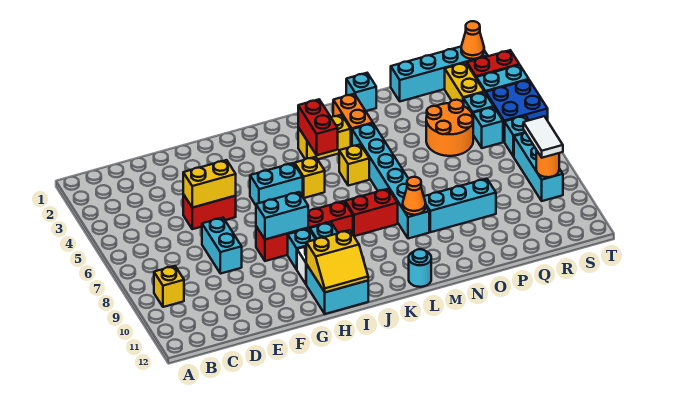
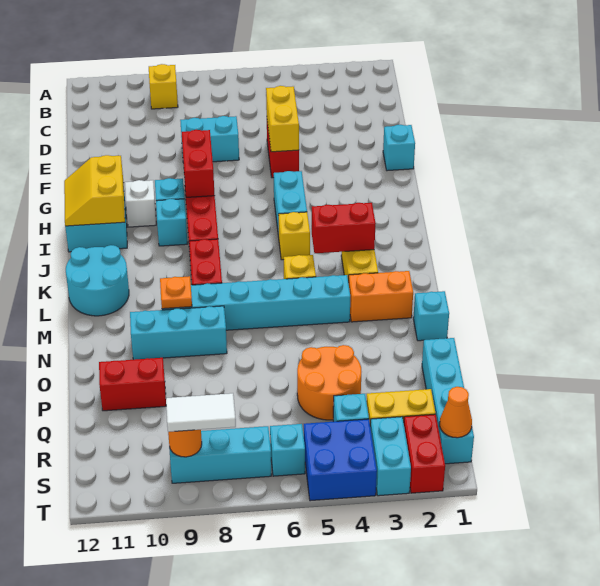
cyan 1x2 brick [256,192,308,240] -> red 1x2 brick [181,130,215,197]
cyan 1x1 round brick [409,249,431,287] -> cyan 2x2 round brick [66,245,129,316]
orange 1x1 cone [403,177,426,215] -> orange 1x1 plate [160,276,192,309]
cyan 1x3 brick [424,179,496,232] -> cyan 1x3 brick turned to [130,306,227,360]
none -> red 1x2 brick [99,358,166,411]
cyan 1x1 brick [473,107,503,148] -> cyan 1x1 brick moved to [383,125,415,171]

